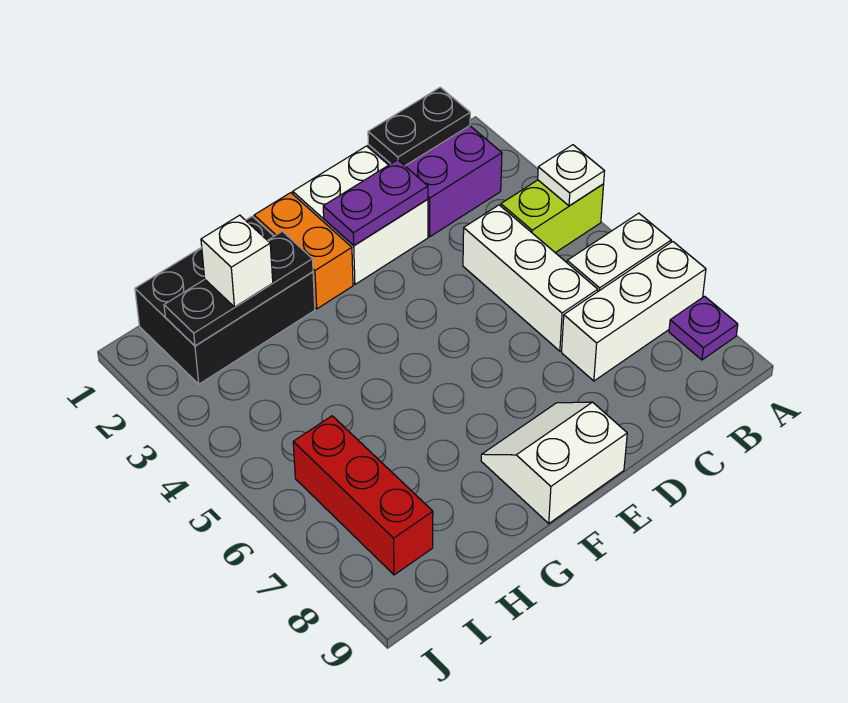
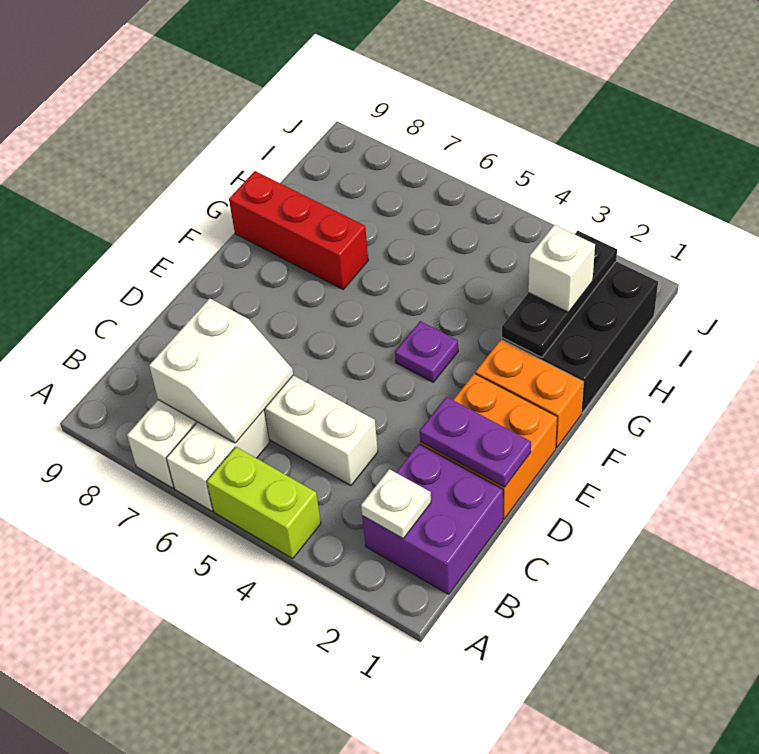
lime 1x2 brick [501,180,604,253] -> lime 1x2 brick turned to [207,447,321,559]
white 1x1 plate [538,145,605,206] -> white 1x1 plate moved to [361,469,431,538]
purple 1x1 plate [669,296,738,360] -> purple 1x1 plate moved to [395,321,458,382]
black 1x2 plate [368,87,470,166] -> none
white 2x2 brick [293,146,428,284] -> orange 2x2 brick [420,374,557,519]
purple 1x2 plate [323,160,428,246] -> purple 1x2 plate turned to [420,397,531,487]
white 2x2 slope [481,402,627,523] -> white 2x2 slope moved to [149,298,293,443]
red 1x3 brick [293,416,433,575] -> red 1x3 brick moved to [229,171,368,289]

